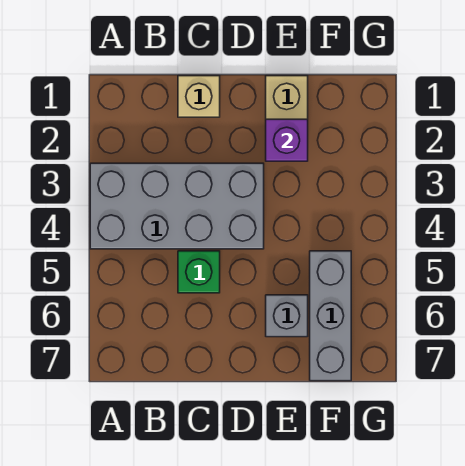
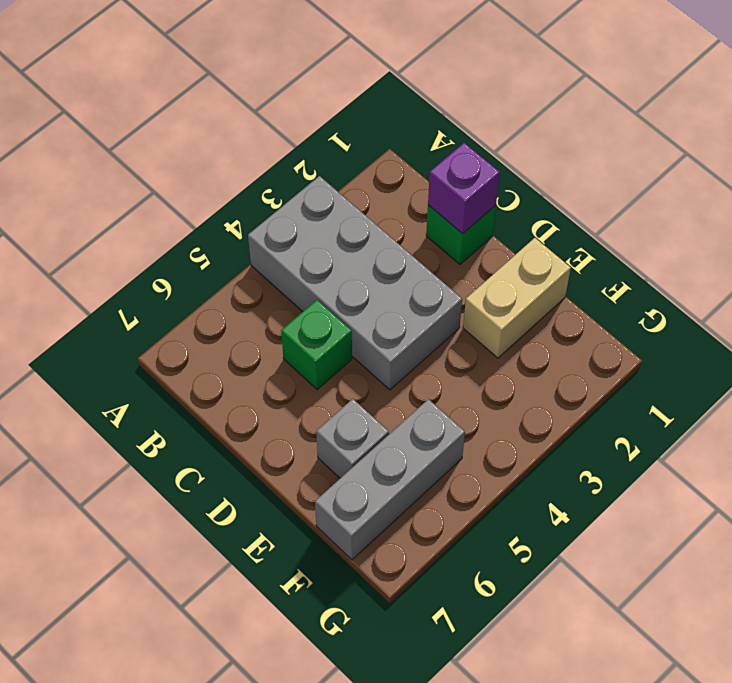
tan 1x1 brick [178,76,220,117] -> green 1x1 brick [426,205,496,264]
purple 1x1 brick [266,119,308,161] -> purple 1x1 brick moved to [428,143,500,234]

